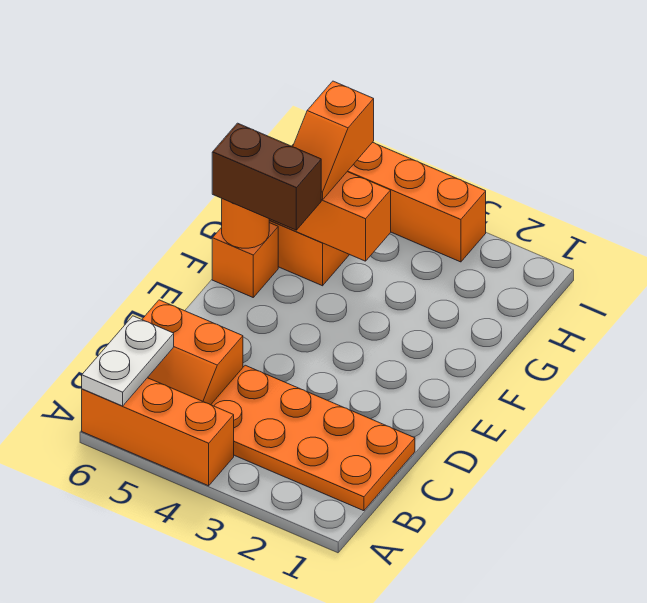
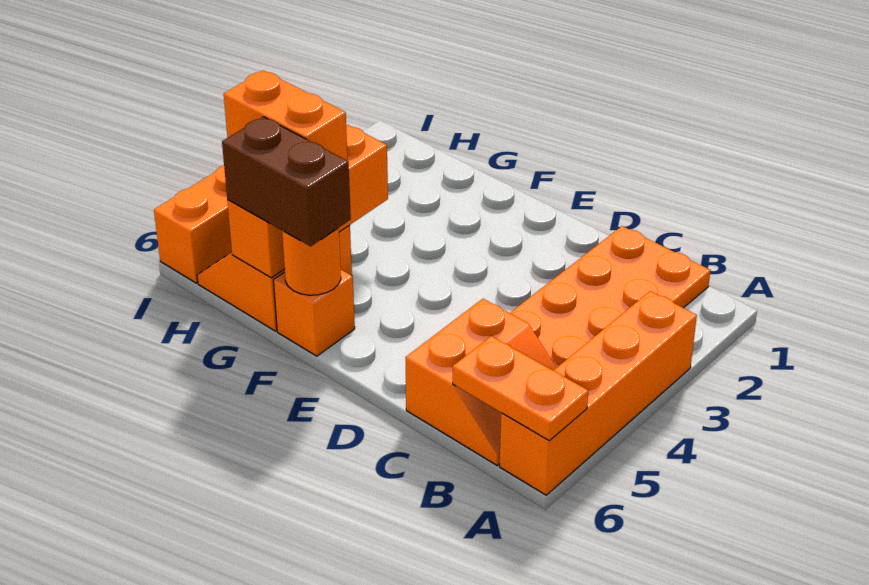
orange 1x3 brick [82,378,234,486] -> orange 1x4 brick [500,291,697,495]
white 1x2 plate [82,316,174,406] -> orange 1x2 plate [453,336,588,441]
brown 1x2 brick [212,123,321,230] -> brown 1x2 brick turned to [222,117,351,246]
orange 1x2 slope [293,81,374,200] -> orange 1x2 brick [224,70,347,160]

